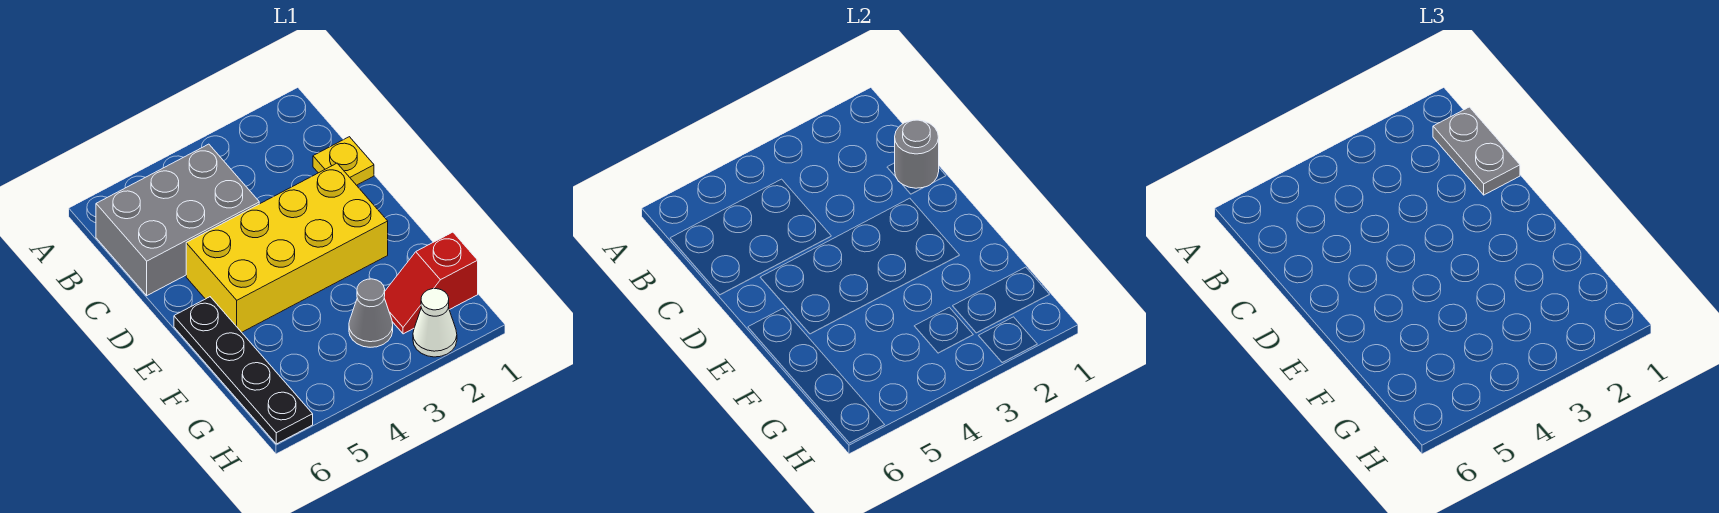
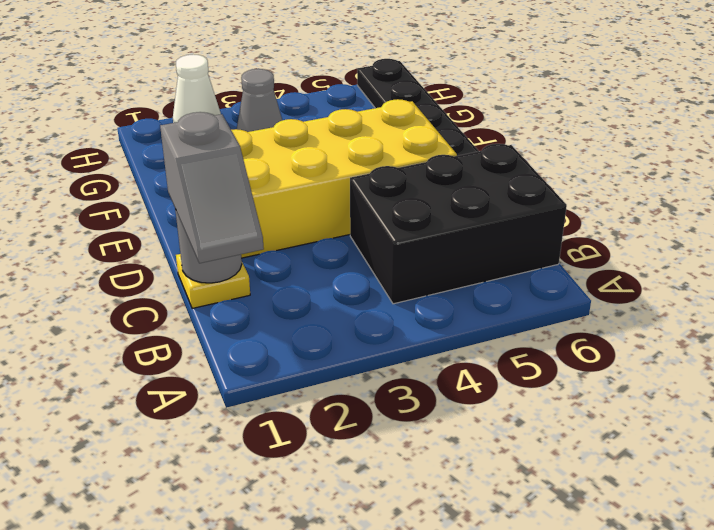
grey 1x2 plate [1433,107,1520,195] -> grey 1x2 slope [160,112,264,263]
grey 2x3 brick [96,144,259,295] -> black 2x3 brick [350,144,567,304]
red 1x2 slope [384,232,478,334] -> none

